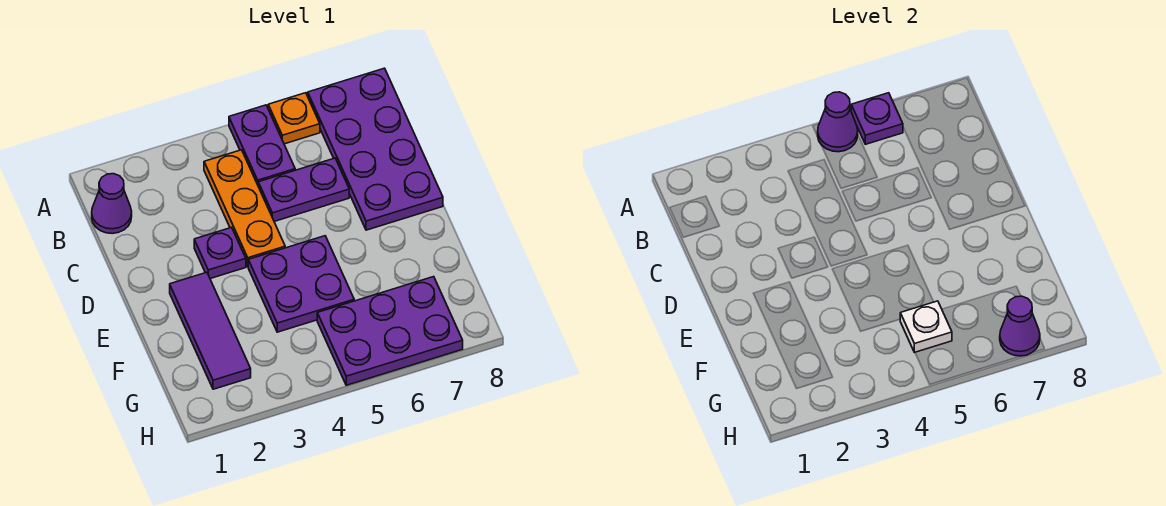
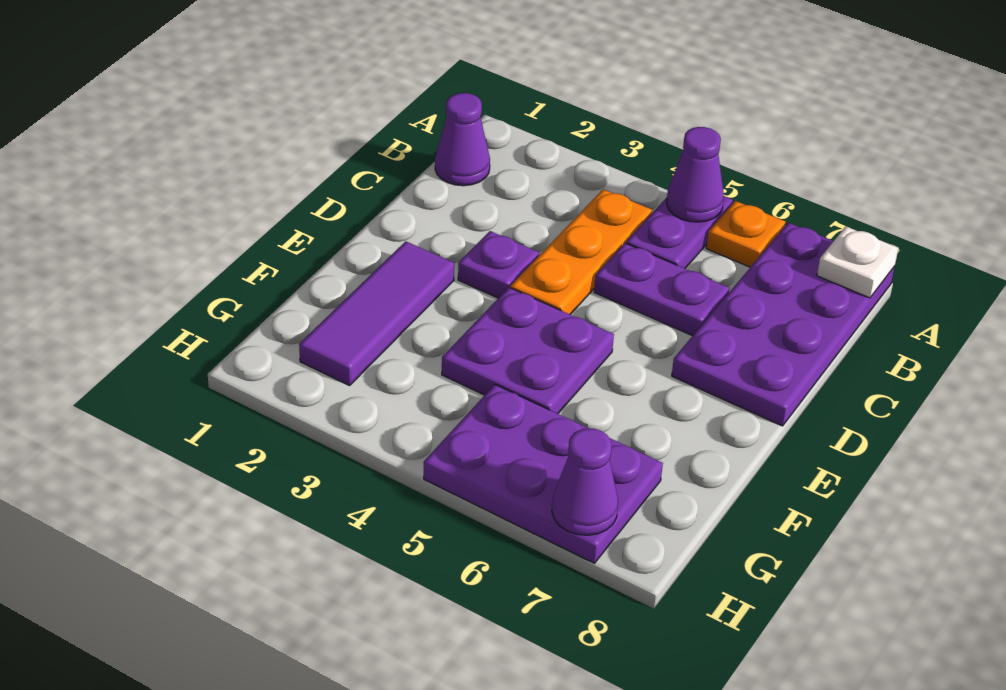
purple 1x1 plate [851,93,903,144] -> none
white 1x1 plate [900,301,952,353] -> white 1x1 plate moved to [817,227,898,298]

